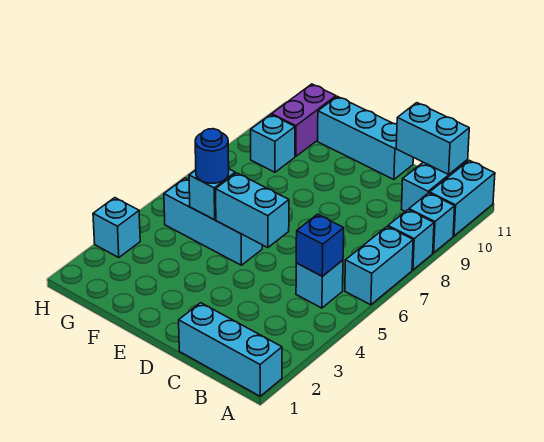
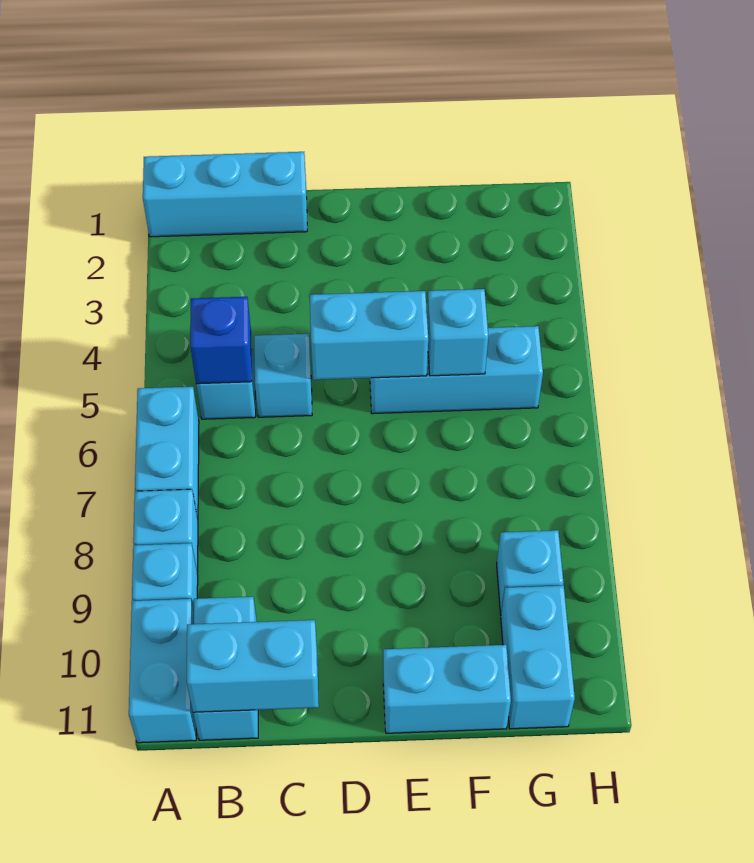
cyan 1x3 brick [318,96,413,180] -> cyan 1x2 brick [383,645,511,733]
blue 1x1 round brick [195,129,229,183] -> none
purple 1x2 brick [272,84,336,157] -> cyan 1x2 brick [501,585,575,729]
cyan 1x1 brick [93,198,140,258] -> cyan 1x1 brick moved to [254,334,312,417]

